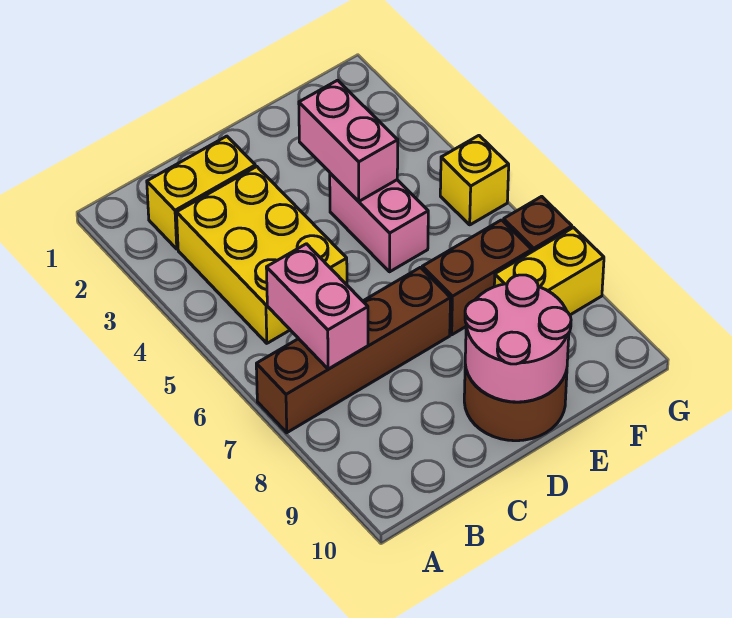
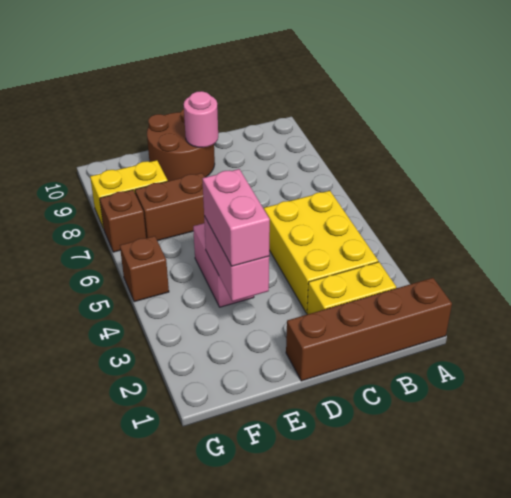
brown 1x4 brick [256,267,450,433] -> brown 1x4 brick moved to [286,278,452,381]
pink 1x2 brick [266,244,368,369] -> pink 1x2 brick moved to [202,169,270,266]
pink 2x2 round brick [465,275,571,402] -> pink 1x1 round brick [184,91,218,147]
yellow 1x1 brick [440,136,509,225] -> brown 1x1 brick [120,236,169,302]

